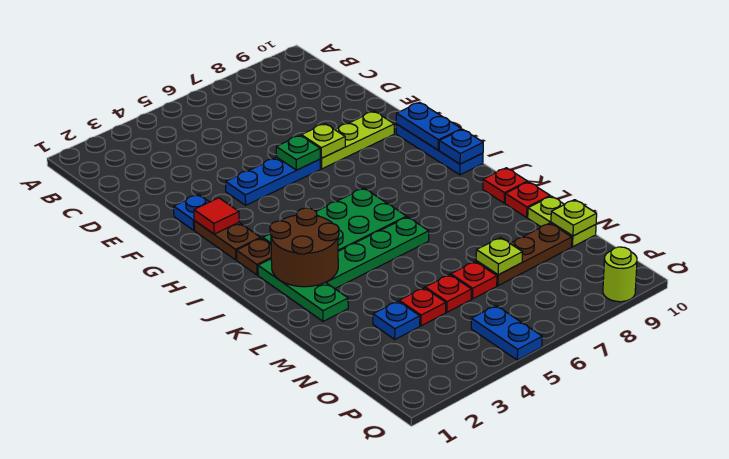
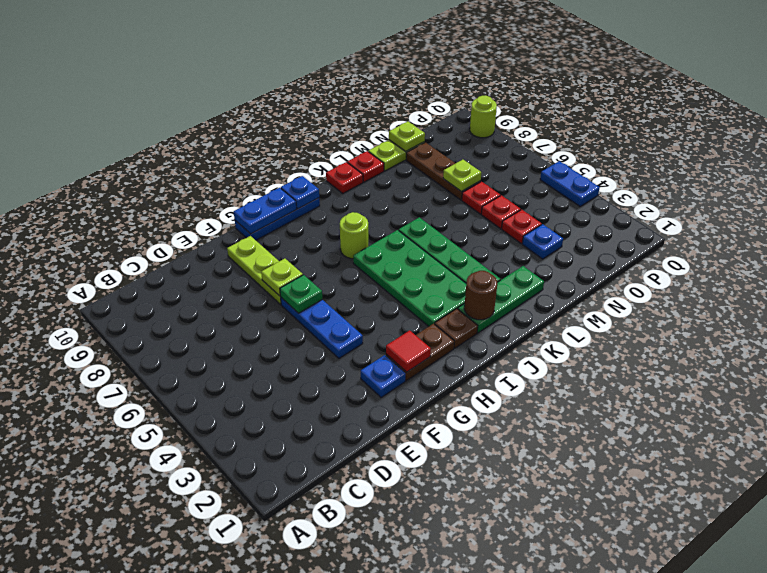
none -> lime 1x1 round brick [340,212,368,259]
brown 2x2 round brick [270,208,339,287] -> brown 1x1 round brick [464,271,497,320]
blue 1x2 plate [471,306,542,360] -> blue 1x2 plate turned to [540,161,600,206]

